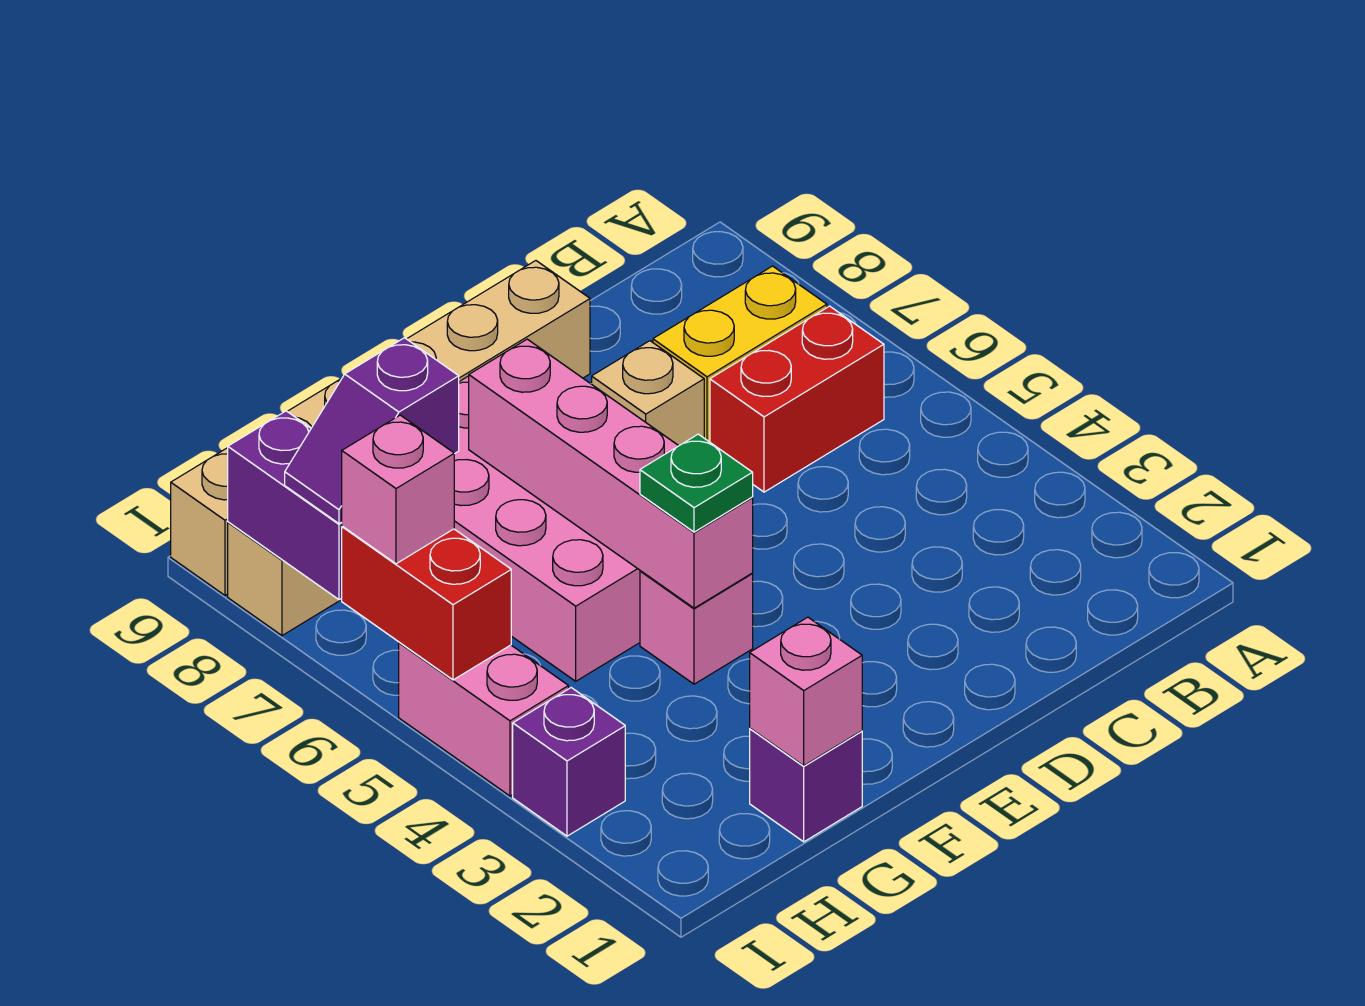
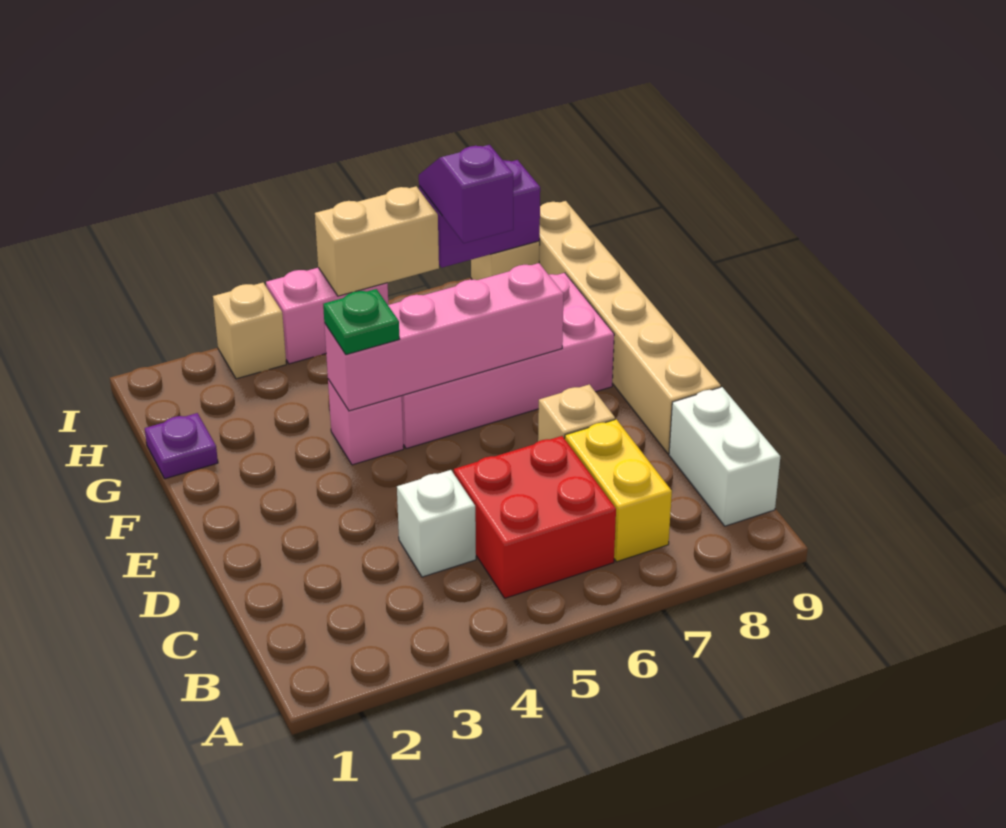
red 1x2 brick [710,306,884,492] -> red 2x2 brick [454,436,616,598]
none -> white 1x2 brick [669,387,780,526]
none -> white 1x1 brick [397,470,476,577]
purple 1x1 brick [750,729,862,842] -> purple 1x1 plate [145,413,218,479]
pink 1x1 brick [750,617,862,766] -> none
purple 1x1 brick [513,688,625,836] -> tan 1x1 brick [213,283,286,379]
red 1x2 brick [342,526,511,680] -> tan 1x2 brick [315,186,439,296]
pink 1x1 brick [342,415,454,564] -> none

